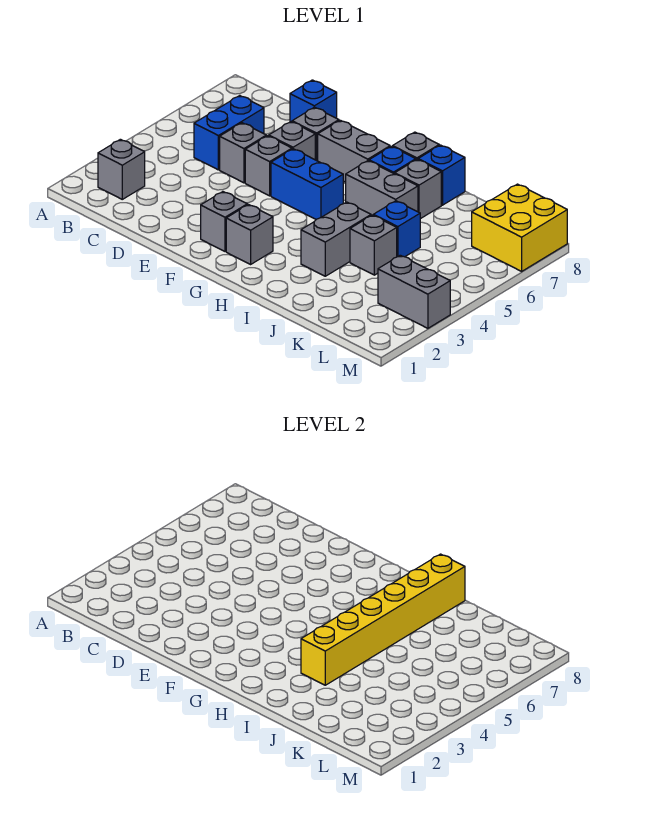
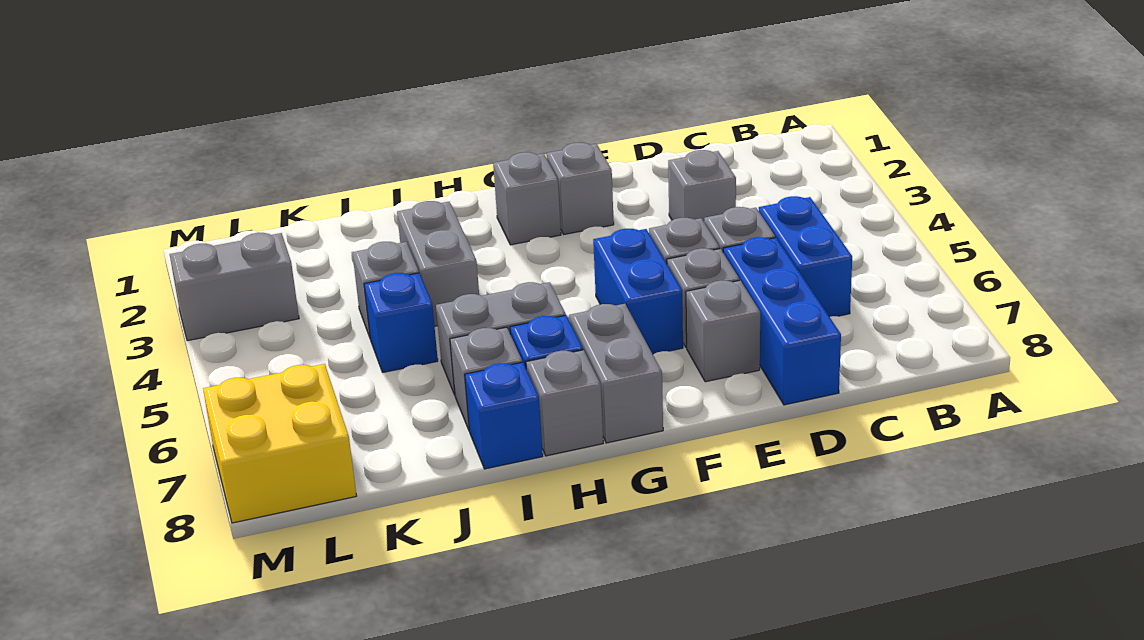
grey 1x1 brick [98,139,145,199] -> grey 1x1 brick moved to [668,150,736,221]
blue 1x1 brick [290,80,337,122] -> blue 1x3 brick [723,237,841,405]
blue 1x2 brick [271,149,343,219] -> blue 1x2 brick turned to [593,229,683,354]
grey 1x2 brick [318,120,390,182] -> grey 1x2 brick turned to [569,304,663,443]
yellow 1x6 brick [301,554,465,685] -> none

